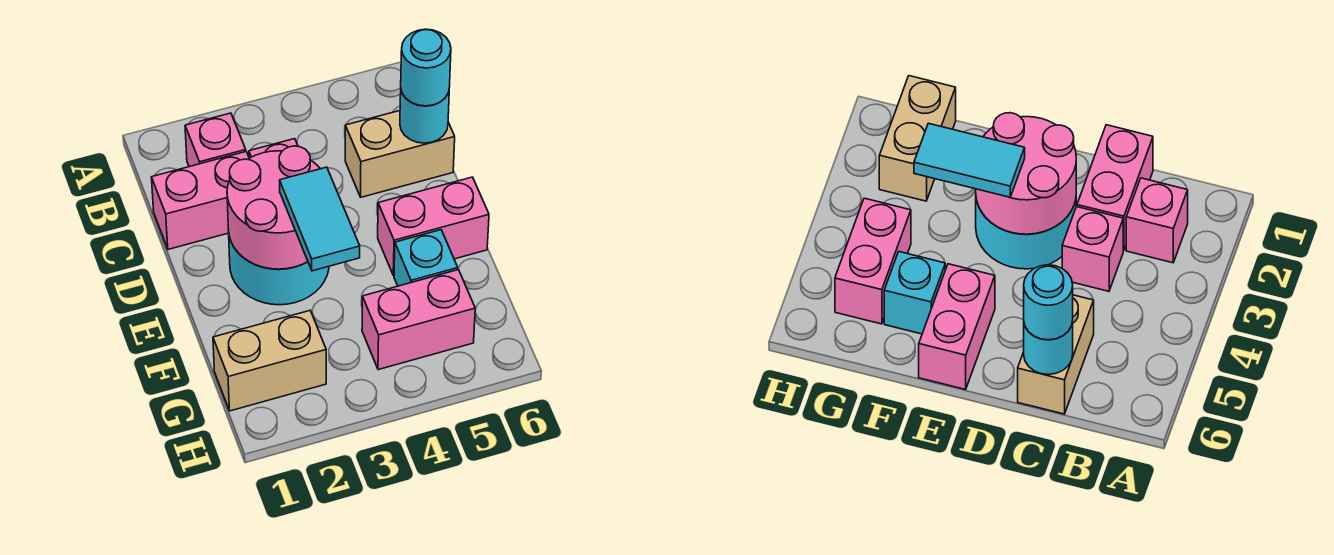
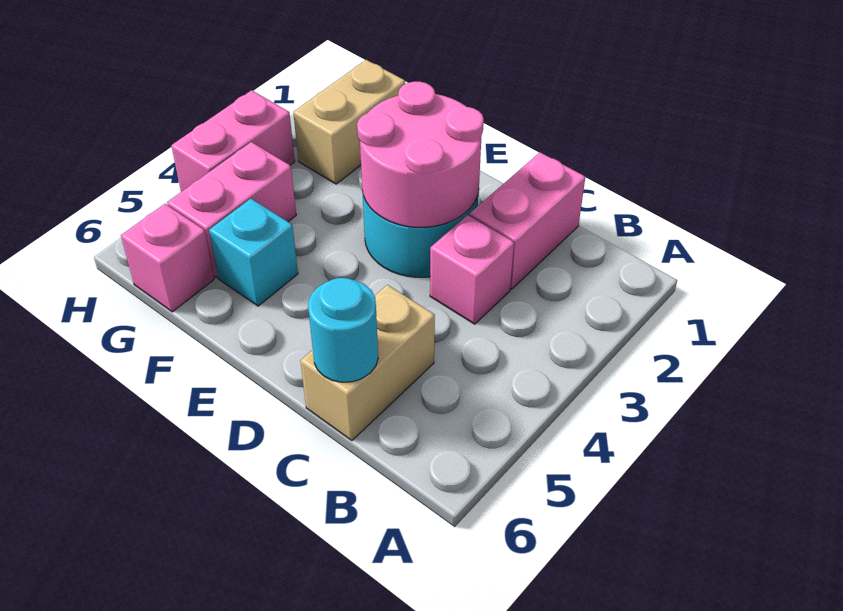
pink 1x1 brick [185,113,246,167] -> pink 1x1 brick moved to [121,204,214,312]
cyan 1x1 round brick [401,29,451,106] -> none
cyan 1x2 tile [280,167,360,271] -> none
pink 1x2 brick [378,177,489,276] -> pink 1x2 brick moved to [171,90,295,192]

